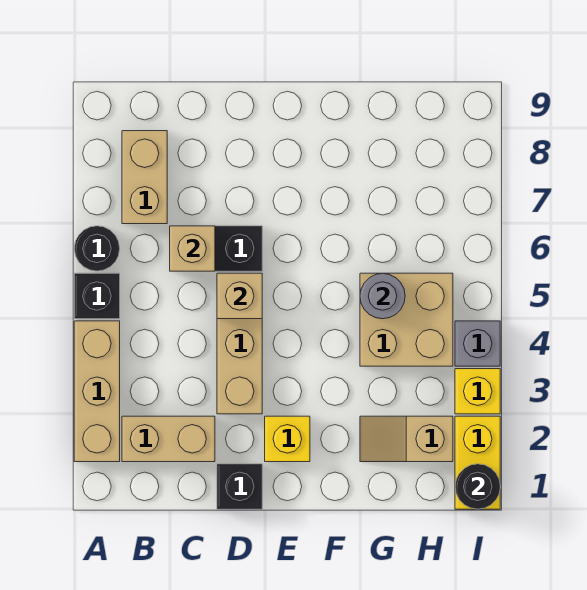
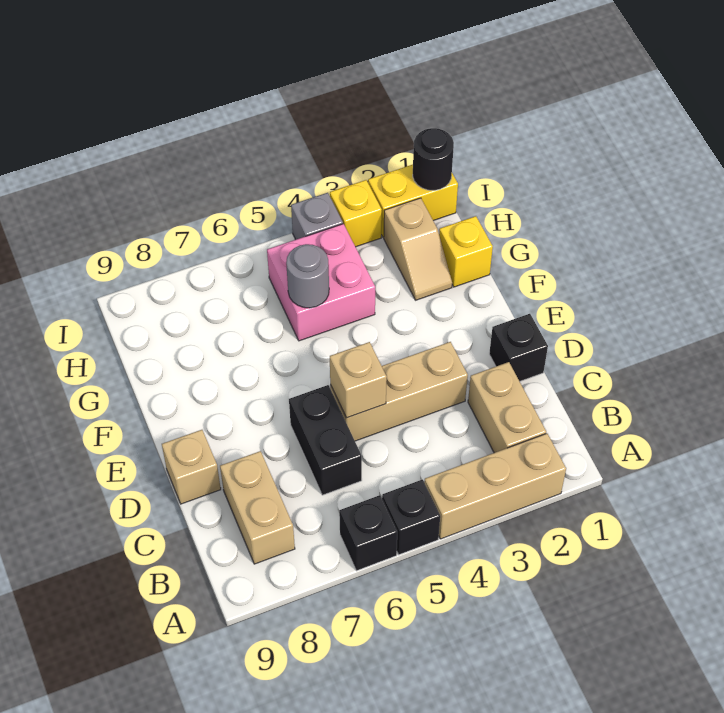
black 1x1 round brick [74,226,120,271] -> black 1x1 brick [339,495,397,571]
tan 1x2 brick [122,131,167,224] -> tan 1x2 brick turned to [220,451,295,564]
tan 1x1 brick [170,226,215,271] -> tan 1x1 brick moved to [162,430,221,504]
yellow 1x1 brick [265,416,310,462] -> yellow 1x1 brick moved to [439,216,493,287]
tan 2x2 brick [360,273,453,366] -> pink 2x2 brick [267,224,375,341]

